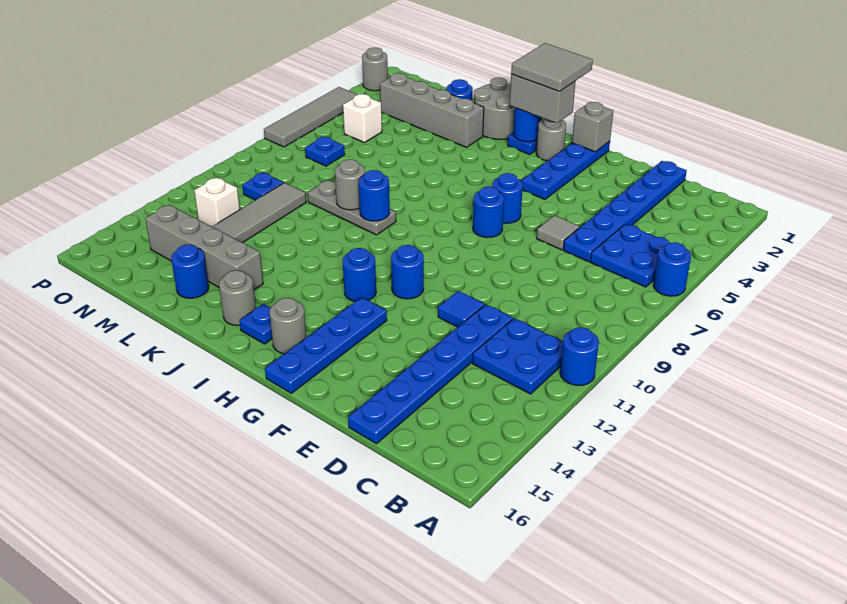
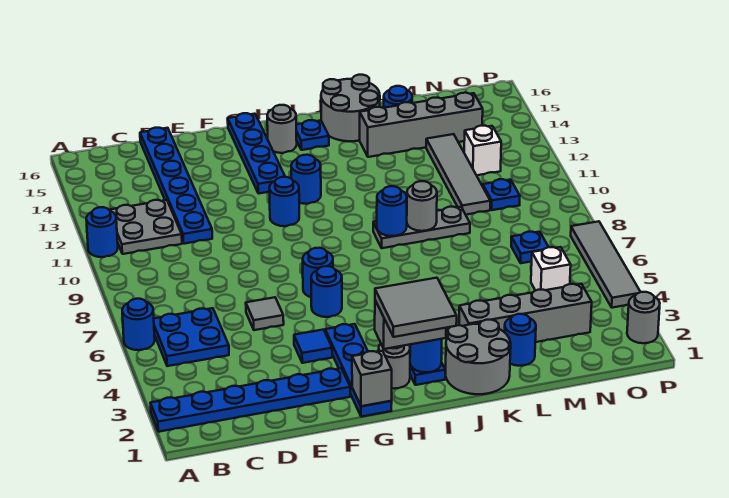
blue 2x2 plate [472,318,563,394] -> grey 2x2 plate [110,200,182,254]
blue 1x6 plate [563,161,687,262] -> blue 1x6 plate turned to [150,368,350,432]
blue 1x1 tile [438,291,485,327] -> blue 1x1 tile moved to [294,330,332,363]
grey 1x1 round brick [219,270,256,326] -> grey 2x2 round brick [321,75,380,141]

